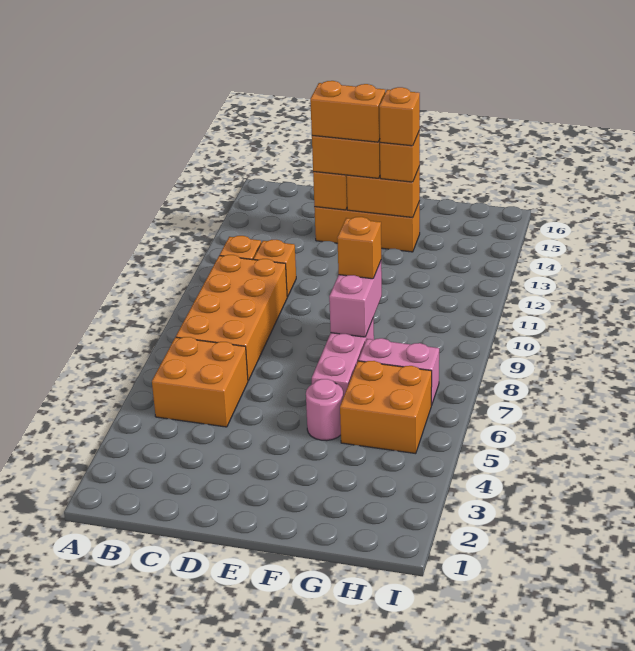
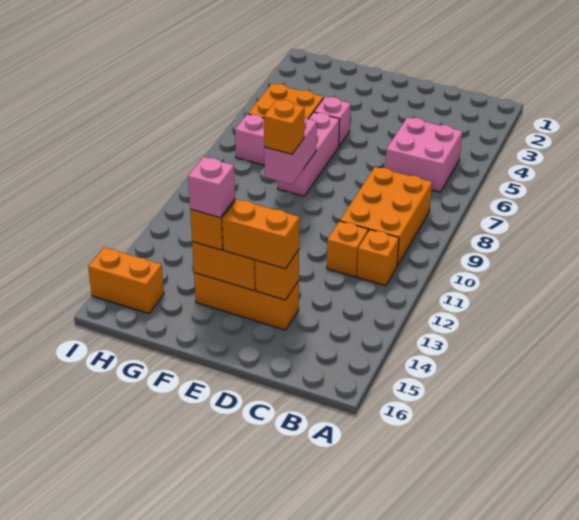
orange 2x2 brick [152,337,248,427] -> pink 2x2 brick [385,117,462,192]
orange 2x4 brick [176,255,287,381] -> orange 2x3 brick [340,167,432,266]
orange 1x2 brick [310,81,385,142] -> orange 1x2 brick moved to [88,247,164,314]
pink 1x1 round brick [306,379,343,441] -> pink 1x1 brick [314,97,351,146]
orange 1x1 brick [379,87,420,146] -> pink 1x1 brick [188,157,235,218]

